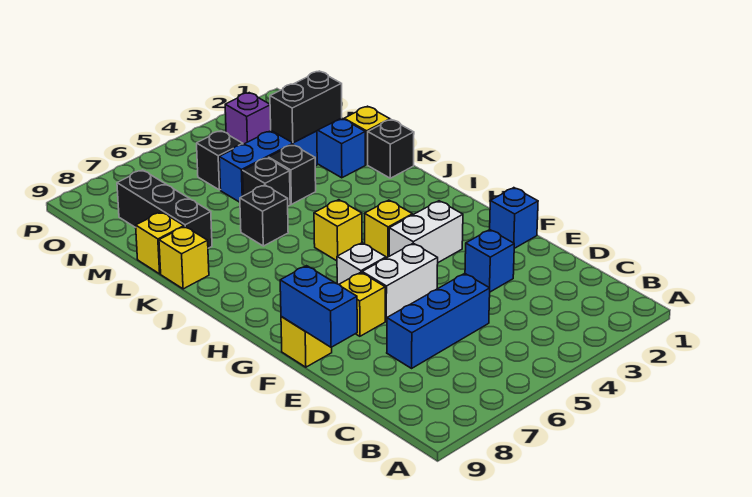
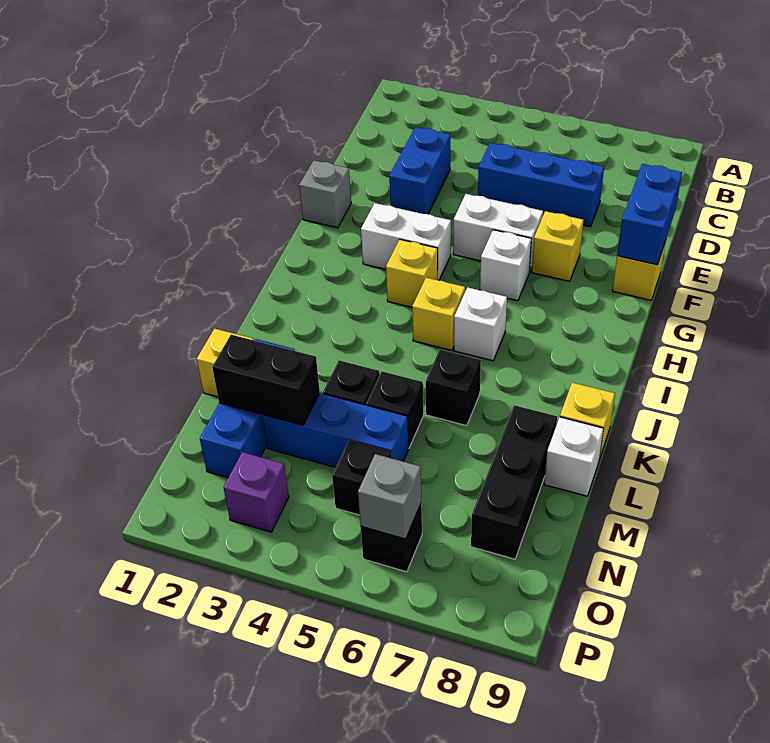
blue 1x1 brick [465,230,514,292] -> blue 1x2 brick [389,127,450,214]
blue 1x1 brick [490,188,538,248] -> grey 1x1 brick [299,160,351,228]
none -> white 1x1 brick [454,287,507,361]
black 1x1 brick [368,120,414,178] -> black 1x1 brick moved to [361,503,422,572]
yellow 1x1 brick [136,212,184,274] -> white 1x1 brick [544,417,604,496]
none -> grey 1x1 brick [358,454,421,539]

